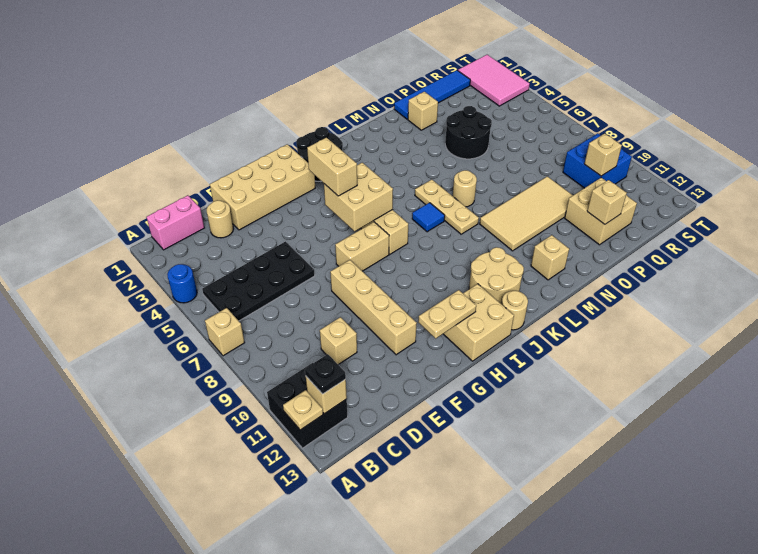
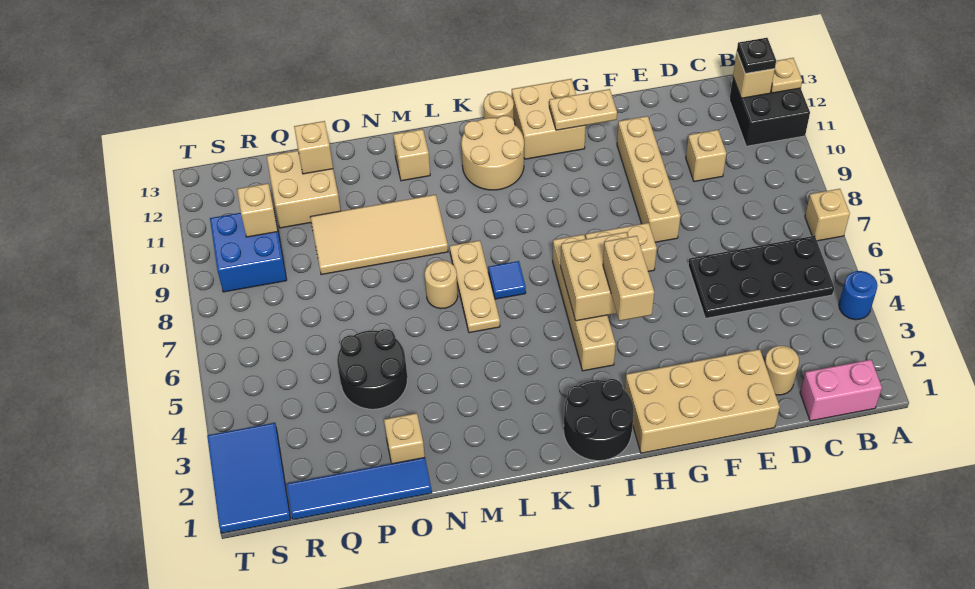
pink 2x3 tile [458,55,530,106] -> blue 2x3 tile [207,423,291,533]

